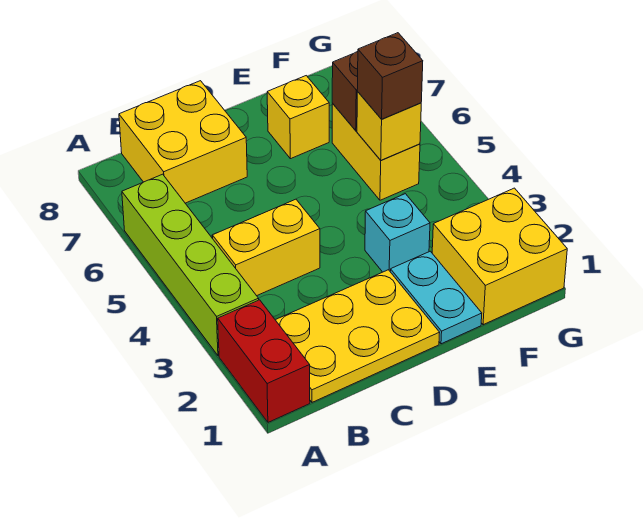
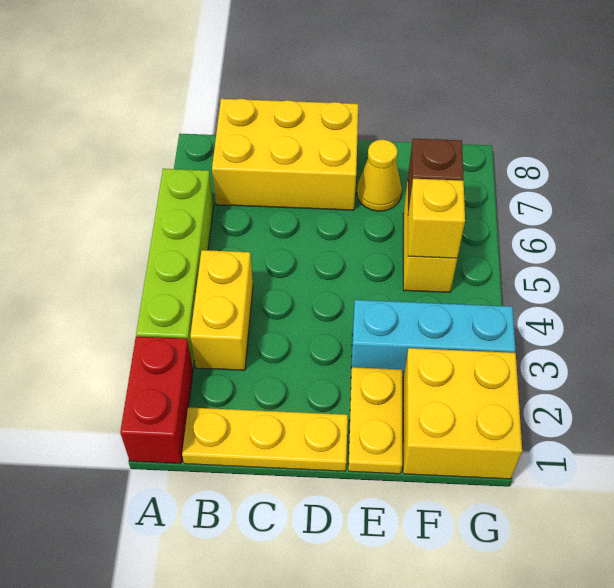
yellow 2x3 plate [276,270,440,402] -> yellow 1x3 plate [182,407,348,471]
yellow 1x2 brick [212,199,320,296] -> yellow 1x2 brick turned to [190,250,253,370]
yellow 2x2 brick [119,81,247,203] -> yellow 2x3 brick [212,99,358,210]
cyan 1x2 plate [390,251,482,344] -> yellow 1x2 plate [348,367,402,474]
cyan 1x1 brick [365,194,430,272] -> cyan 1x3 brick [351,300,515,377]
yellow 1x1 brick [267,76,329,159] -> yellow 1x1 cone [357,140,402,211]
brown 1x1 brick [357,33,423,119] -> none

